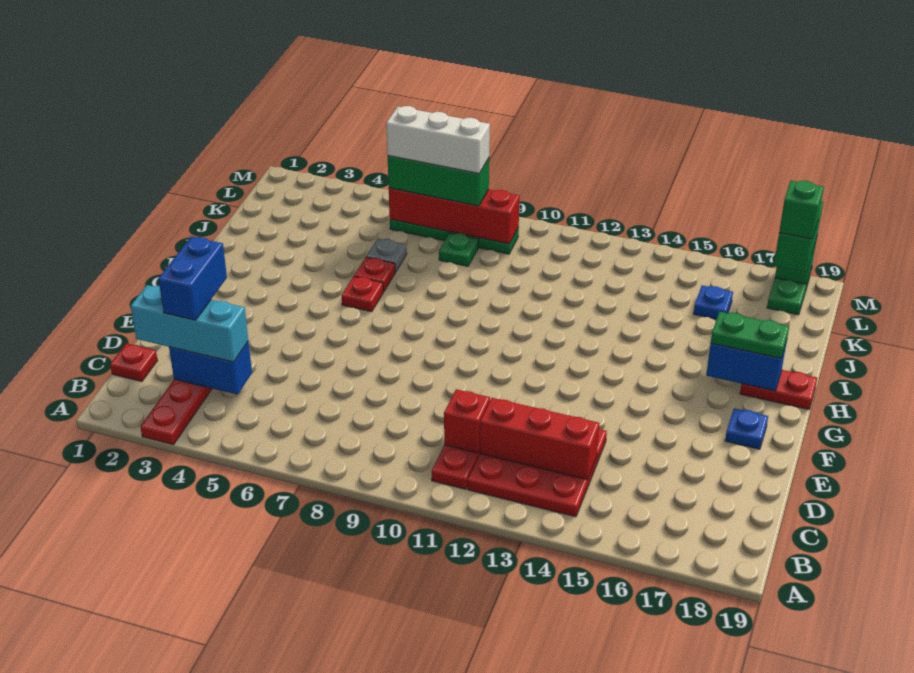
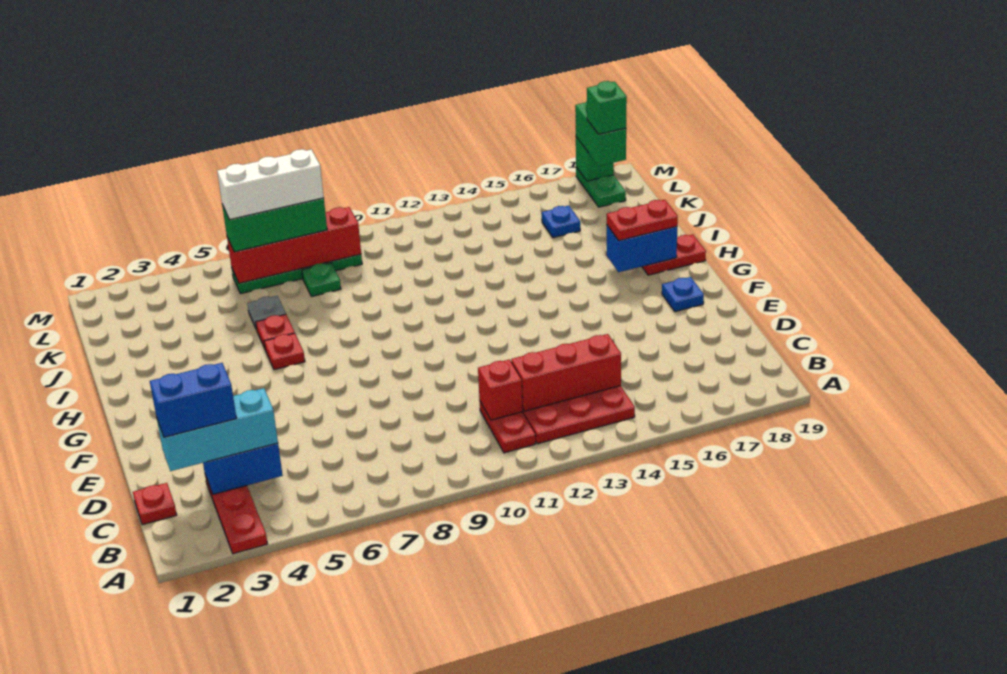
blue 1x2 brick [158,237,227,320] -> blue 1x2 brick turned to [150,363,236,437]
green 1x2 plate [711,312,789,358] -> red 1x2 plate [607,200,678,241]

